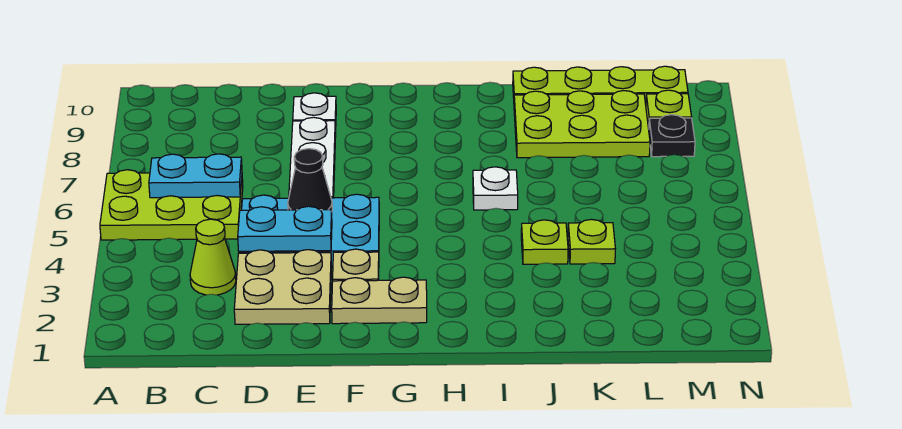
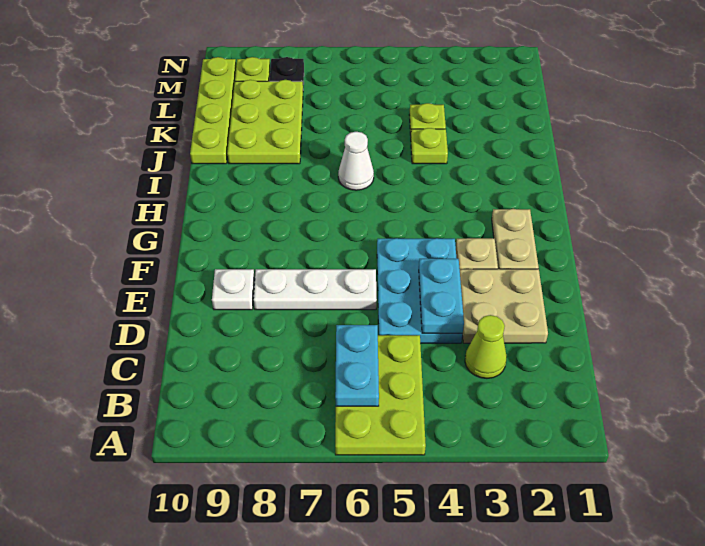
black 1x1 cone [288,149,332,210] -> none
white 1x1 plate [473,167,518,210] -> white 1x1 cone [338,132,374,190]

